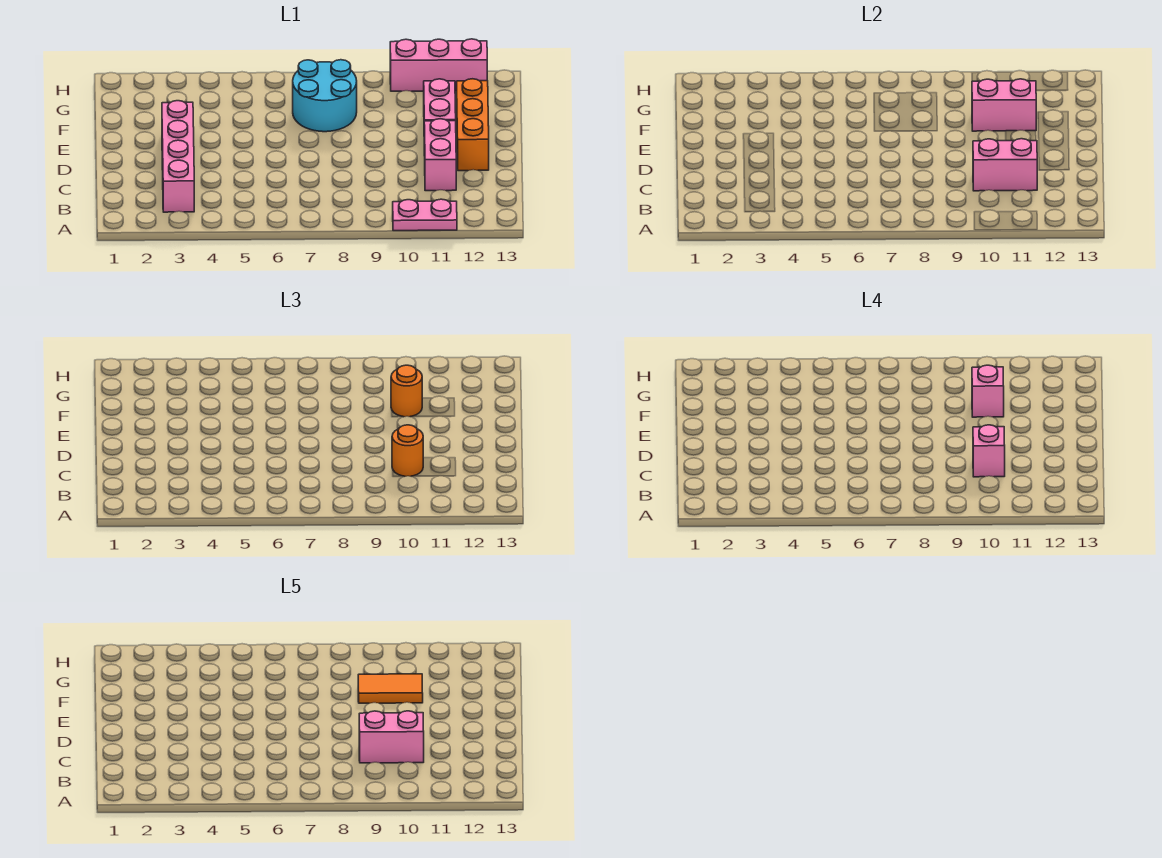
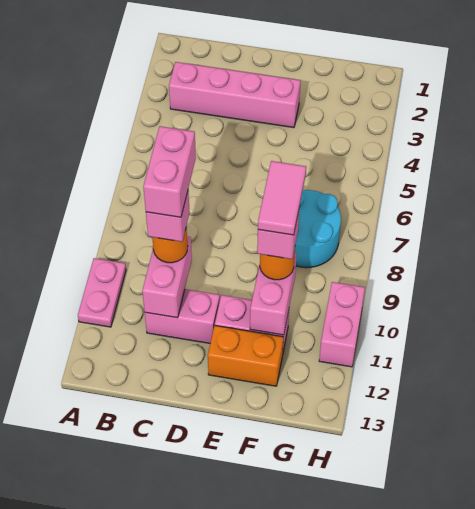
orange 1x3 brick [457,79,489,171] -> orange 1x2 brick [208,325,283,386]
orange 1x2 tile [358,674,423,703] -> pink 1x2 tile [258,161,306,235]
pink 1x3 brick [390,39,487,91] -> pink 1x2 brick [319,282,365,367]

